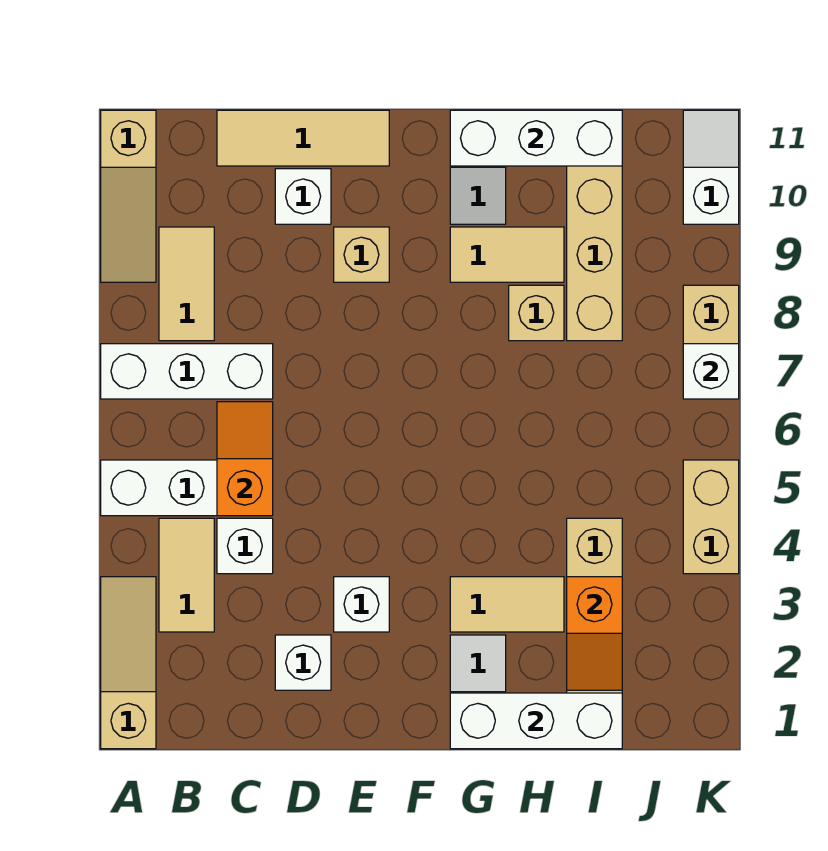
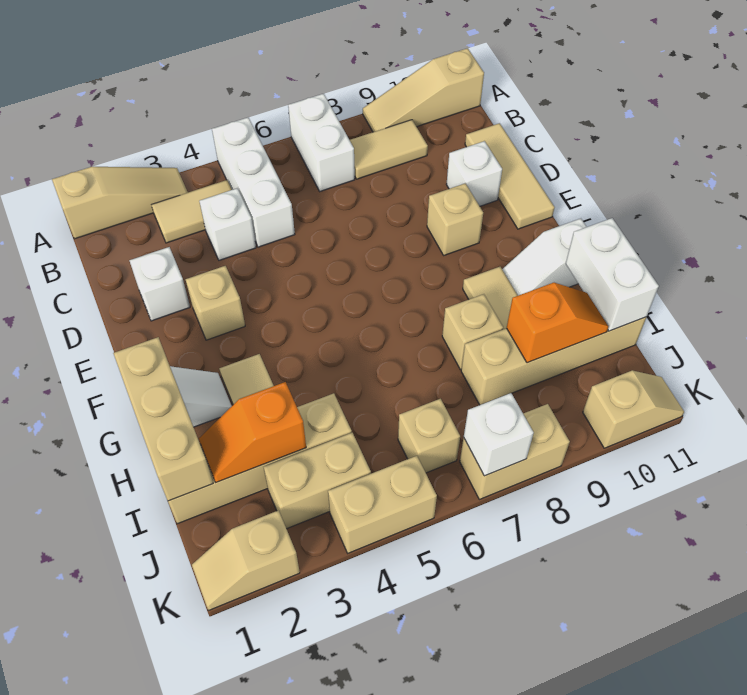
white 1x3 brick [101,344,273,399] -> white 1x2 brick [288,94,355,191]
orange 1x2 slope [217,402,273,516] -> orange 1x2 slope moved to [507,283,608,363]
white 1x1 brick [334,577,389,632] -> tan 1x1 brick [186,266,245,340]
white 1x3 brick [450,693,622,749] -> tan 1x3 brick [113,337,213,501]
white 1x3 brick [450,110,622,166] -> white 1x2 brick [566,218,659,331]
none -> tan 1x2 brick [264,433,371,529]
none -> tan 1x1 brick [398,399,460,473]
none -> tan 1x2 slope [192,510,300,611]
white 1x2 slope [683,110,739,224] -> tan 1x2 slope [583,371,684,448]

